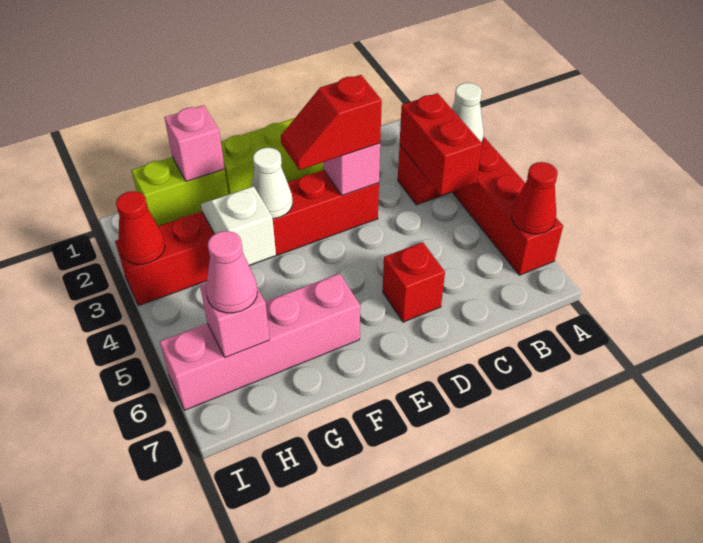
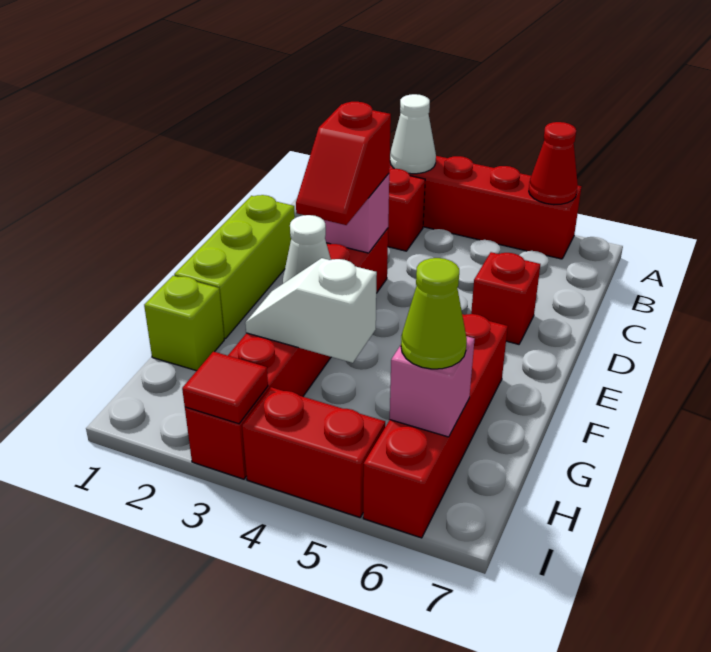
red 1x2 brick [400,93,482,195] -> red 1x2 brick moved to [242,387,385,517]
pink 1x4 brick [160,273,360,410] -> red 1x4 brick [363,314,508,538]
lime 1x2 brick [131,157,228,226] -> lime 1x1 brick [144,276,224,371]
pink 1x1 brick [164,105,225,181] -> none
pink 1x1 cone [206,231,257,313] -> lime 1x1 cone [401,258,467,369]
red 1x1 cone [116,191,165,264] -> red 1x1 tile [182,352,268,424]

